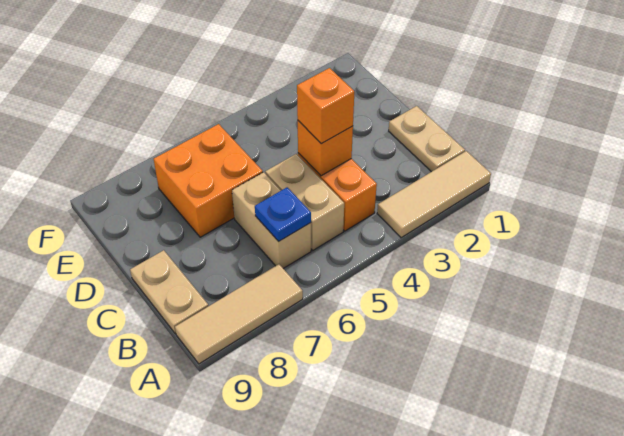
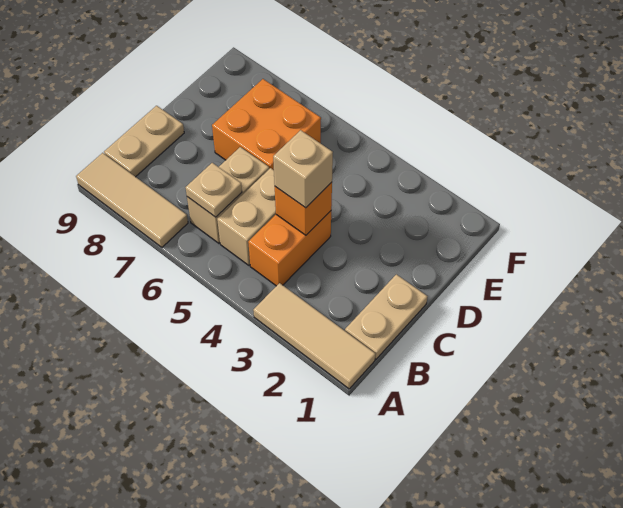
blue 1x1 plate [255,187,311,241] -> tan 1x1 plate [186,163,242,217]
orange 1x1 brick [297,68,354,144] -> tan 1x1 brick [273,130,333,208]

